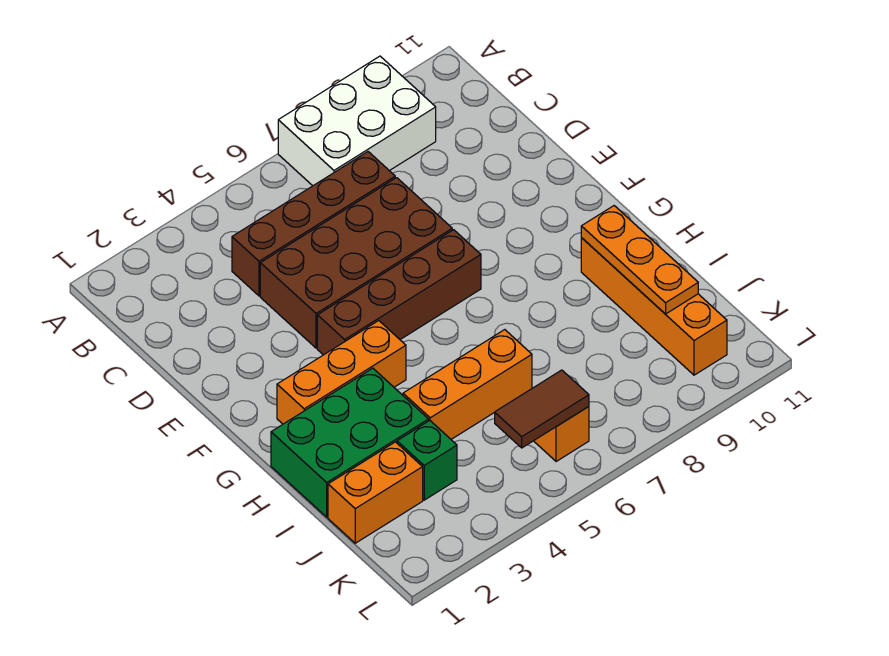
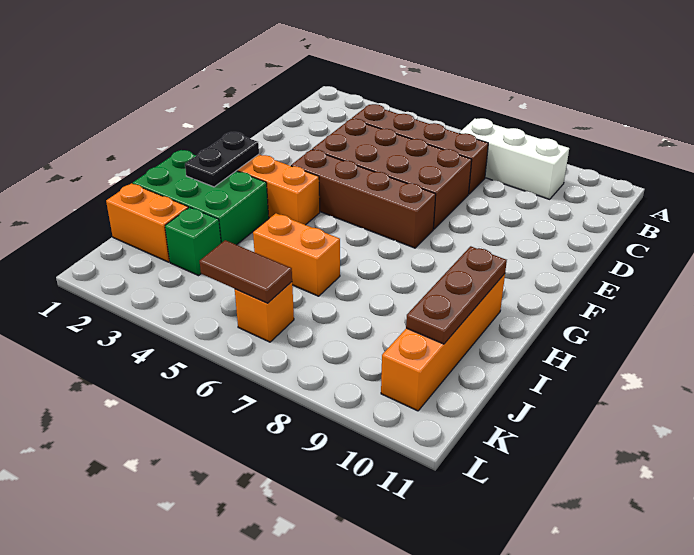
white 2x3 brick [278,56,436,186] -> white 1x3 brick [459,118,569,199]
none -> black 1x2 plate [185,132,259,187]
orange 1x3 plate [581,206,698,314] -> brown 1x3 plate [406,246,507,344]
orange 1x3 brick [403,330,532,439] -> orange 1x2 brick [253,213,340,296]

